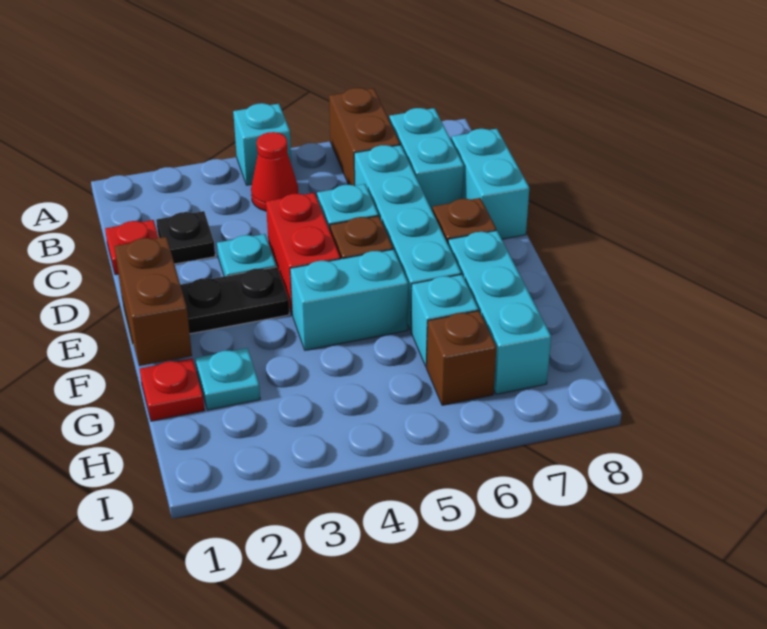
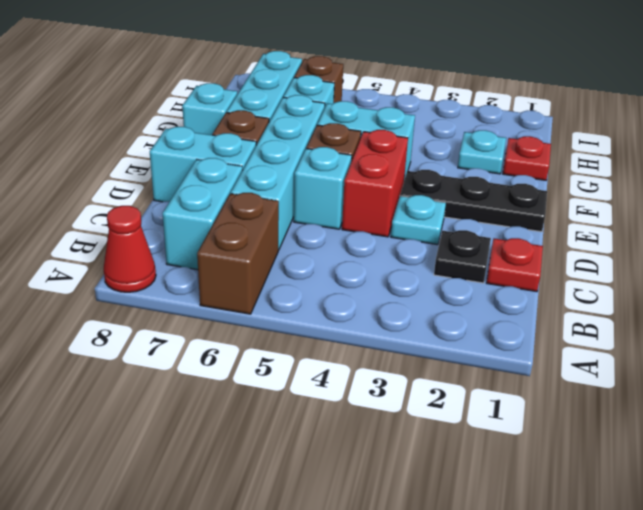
cyan 1x1 brick [233,103,292,185] -> cyan 1x1 brick moved to [182,83,237,135]
red 1x1 cone [251,132,299,211] -> red 1x1 cone moved to [103,206,156,292]
cyan 1x2 brick [451,129,529,239] -> cyan 1x2 brick turned to [150,127,256,202]
brown 1x2 brick [115,237,192,366] -> none

